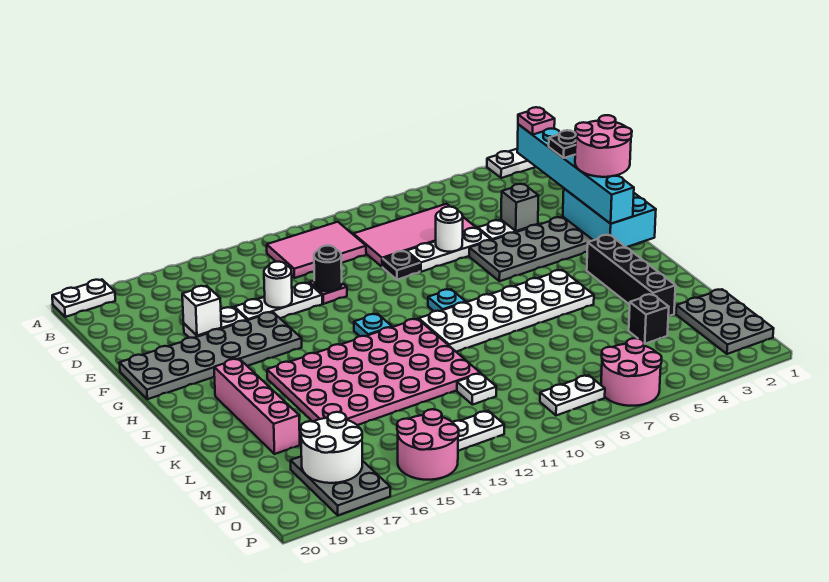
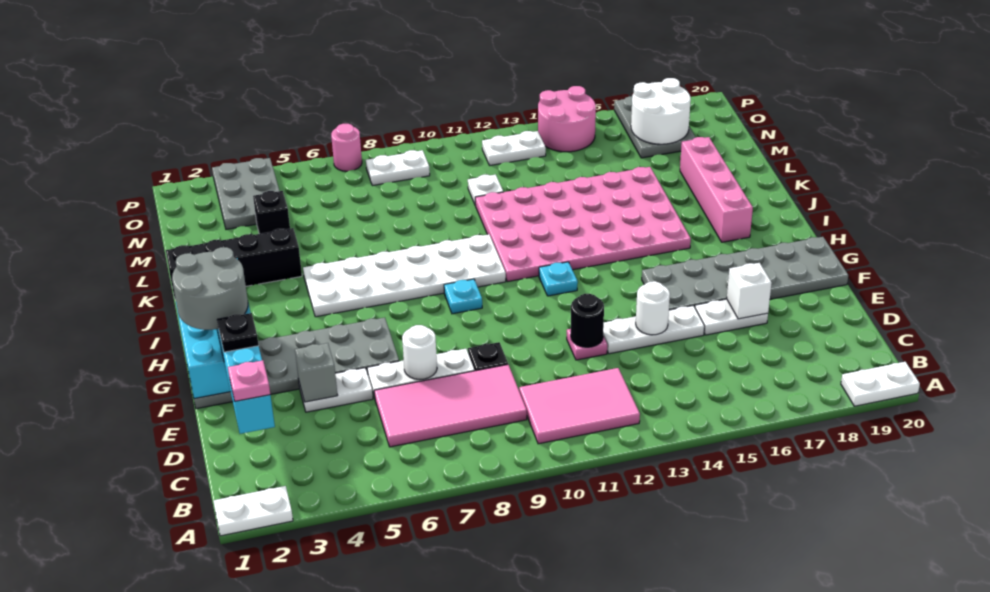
pink 2x2 round brick [575,115,632,177] -> grey 2x2 round brick [172,247,248,330]
black 1x4 brick [587,235,676,316] -> black 1x4 brick turned to [166,228,302,299]
grey 2x3 plate [676,289,774,354] -> grey 2x3 plate moved to [212,158,279,229]
pink 2x2 round brick [601,338,662,406] -> pink 1x1 round brick [331,124,362,171]

